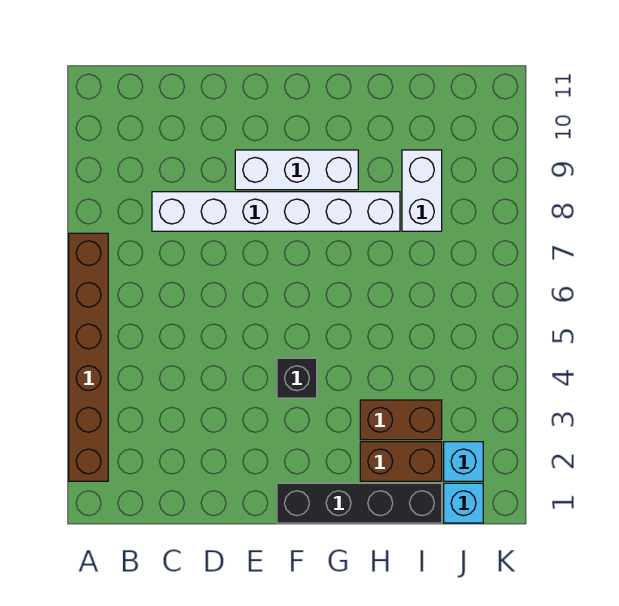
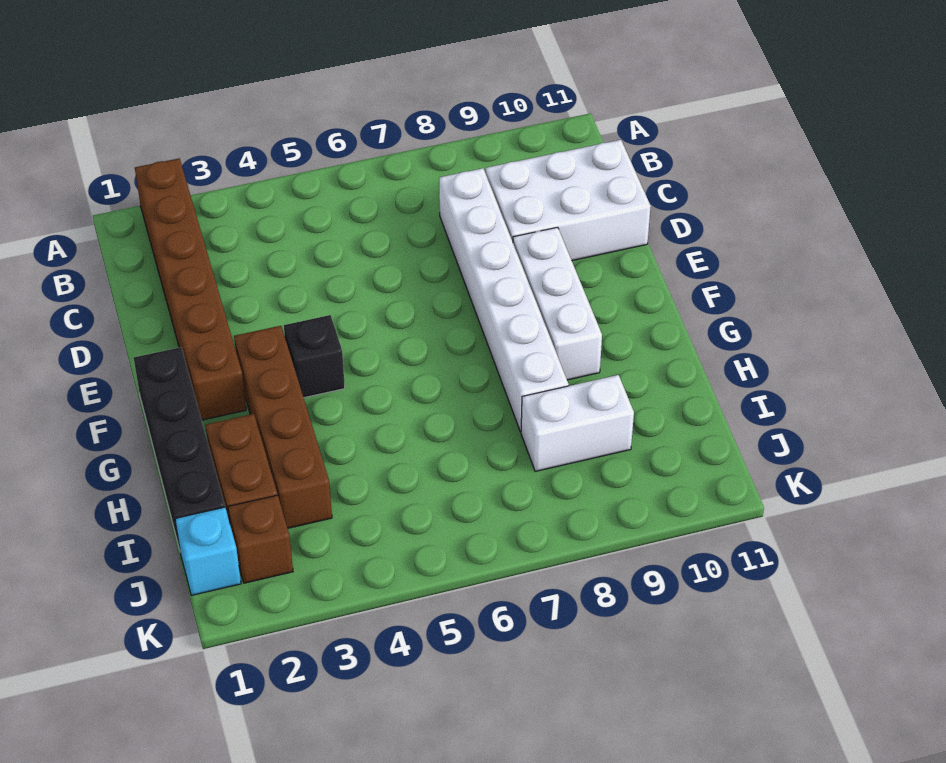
brown 1x6 brick [69,233,108,481] -> brown 1x6 brick turned to [135,158,246,420]
none -> white 2x3 brick [486,140,651,261]
brown 1x2 brick [360,400,442,440] -> brown 1x4 brick [234,326,332,528]
cyan 1x1 brick [444,442,483,481] -> brown 1x1 brick [228,495,293,583]

